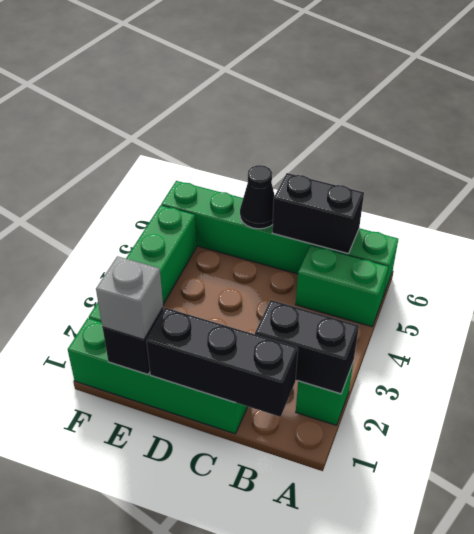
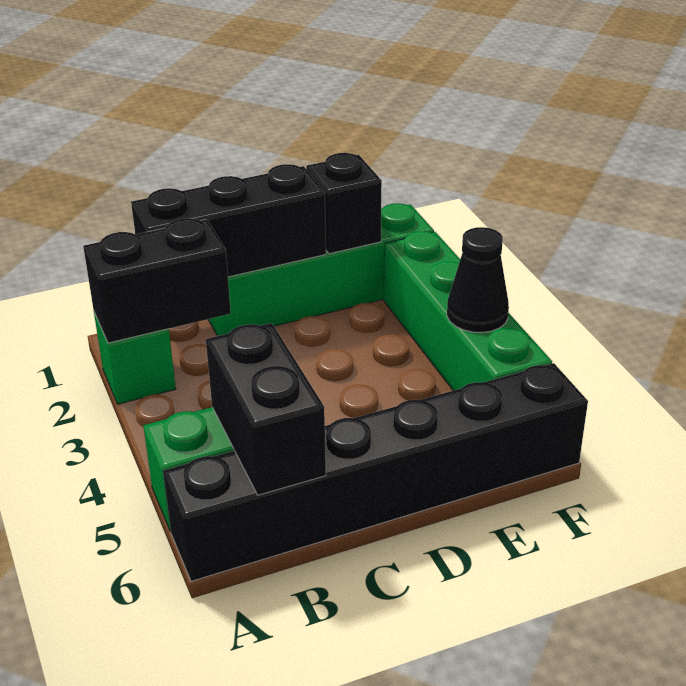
green 1x6 brick [161,181,398,296] -> black 1x6 brick [163,363,588,581]
black 1x2 brick [272,173,364,254] -> black 1x2 brick turned to [206,323,326,495]
black 1x1 cone [240,165,275,229] -> black 1x1 cone moved to [447,227,509,333]
grey 1x1 brick [96,256,163,340] -> none

